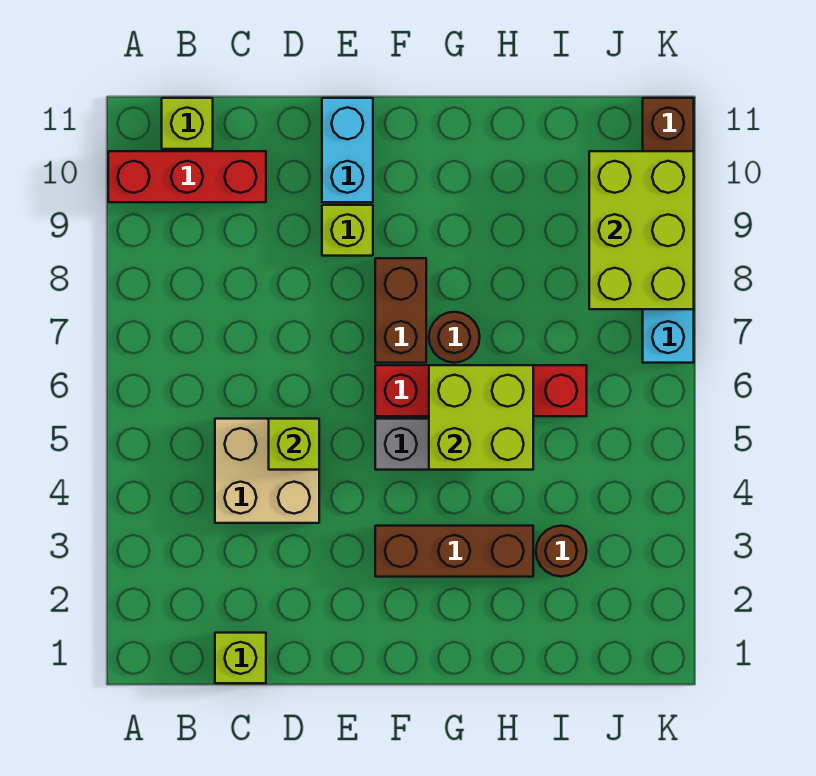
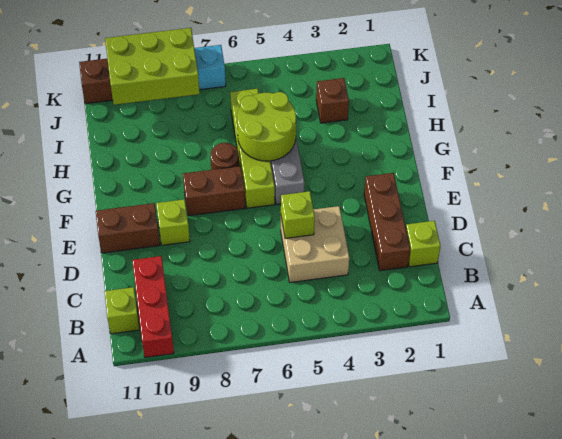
cyan 1x2 brick [322,98,373,202] -> brown 1x2 brick [96,203,160,253]
brown 1x3 brick [375,526,533,577] -> brown 1x3 brick moved to [364,173,410,271]
red 1x4 brick [375,365,587,416] -> lime 1x4 brick [230,89,275,208]
lime 2x2 brick [429,365,533,470] -> lime 2x2 round brick [237,92,296,161]
brown 1x1 round brick [536,526,587,577] -> brown 1x1 brick [316,78,349,123]

